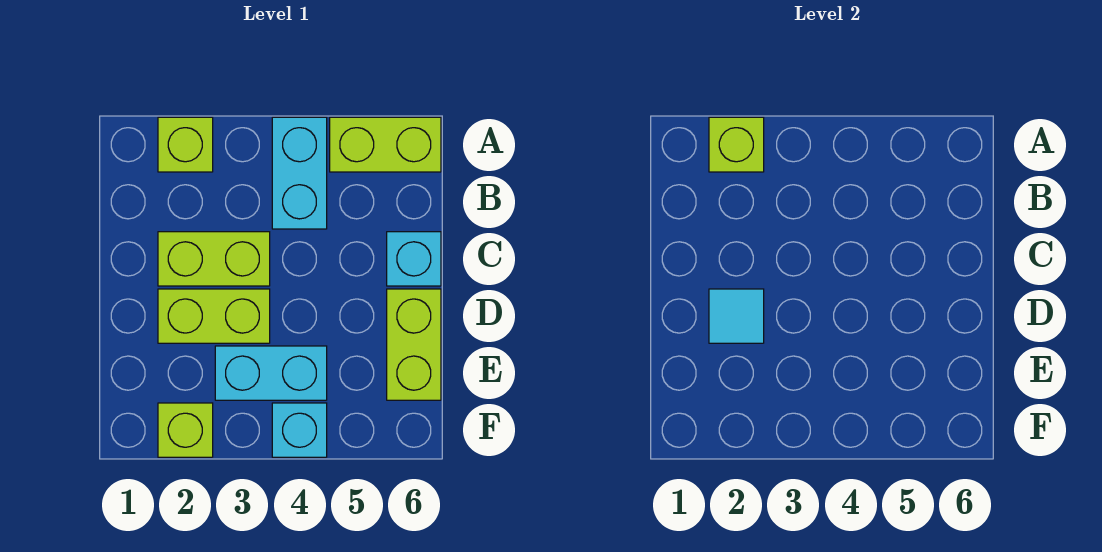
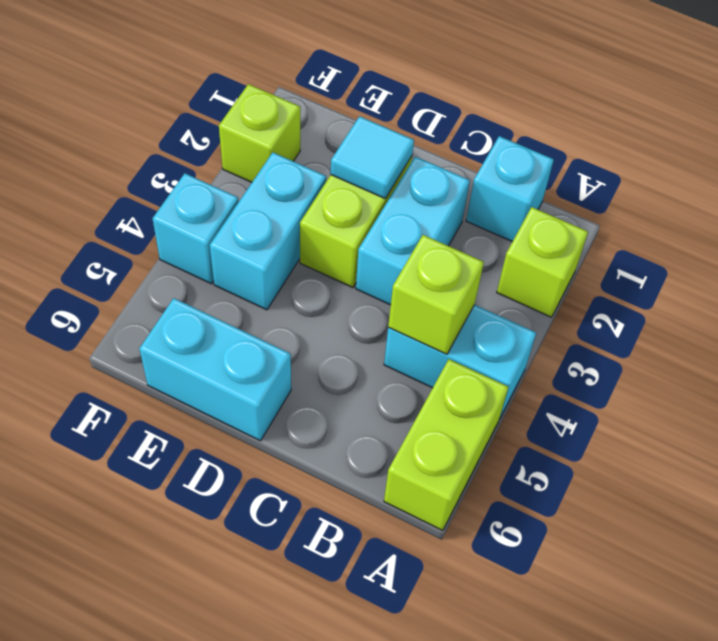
lime 1x1 brick [709,117,764,172] -> lime 1x1 brick moved to [388,235,484,354]
lime 1x2 brick [158,232,270,286] -> cyan 1x2 brick [356,157,470,305]
cyan 1x1 brick [387,232,441,286] -> cyan 1x1 brick moved to [466,136,554,242]
lime 1x2 brick [387,289,441,400] -> cyan 1x2 brick [139,298,291,441]

